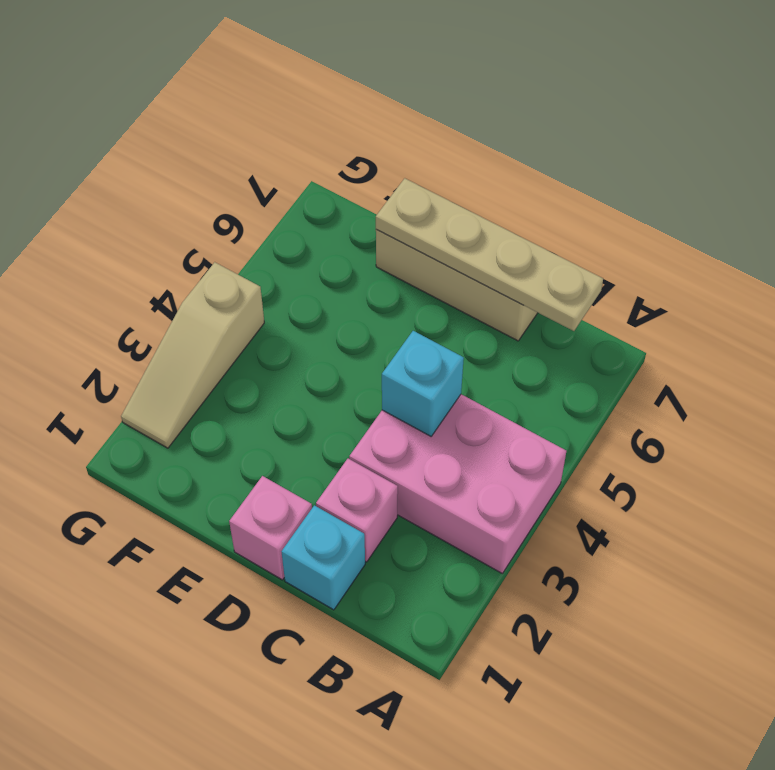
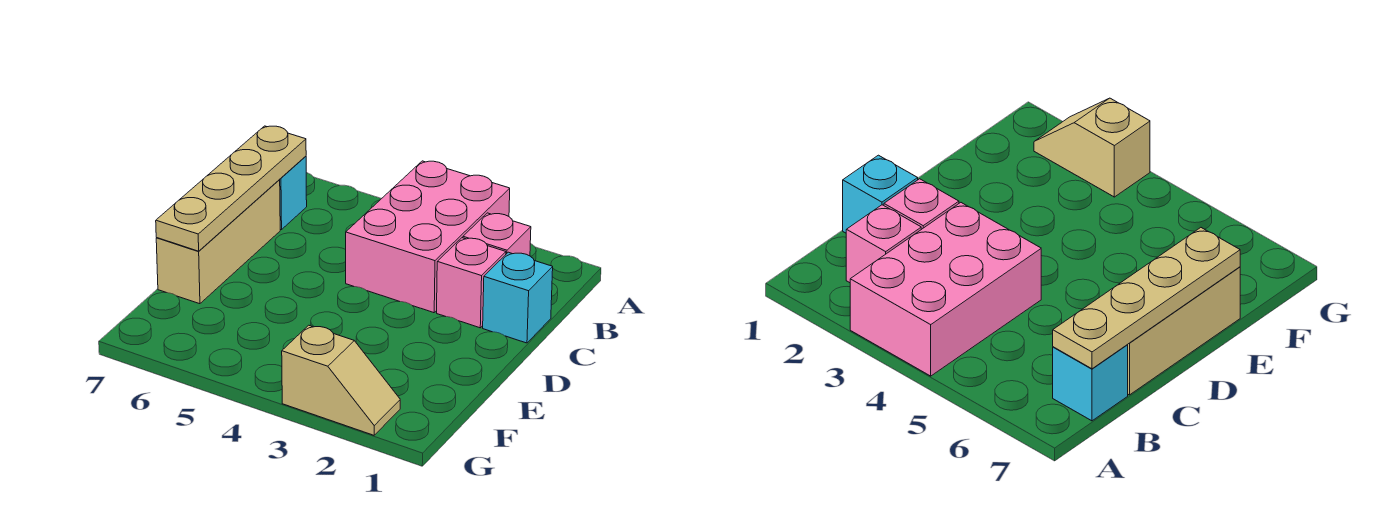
cyan 1x1 brick [382,331,464,436] -> cyan 1x1 brick moved to [279,156,307,230]
pink 1x1 brick [229,476,312,580] -> pink 1x1 brick moved to [463,213,531,256]
tan 1x3 slope [121,262,264,448] -> tan 1x2 slope [282,325,400,435]

